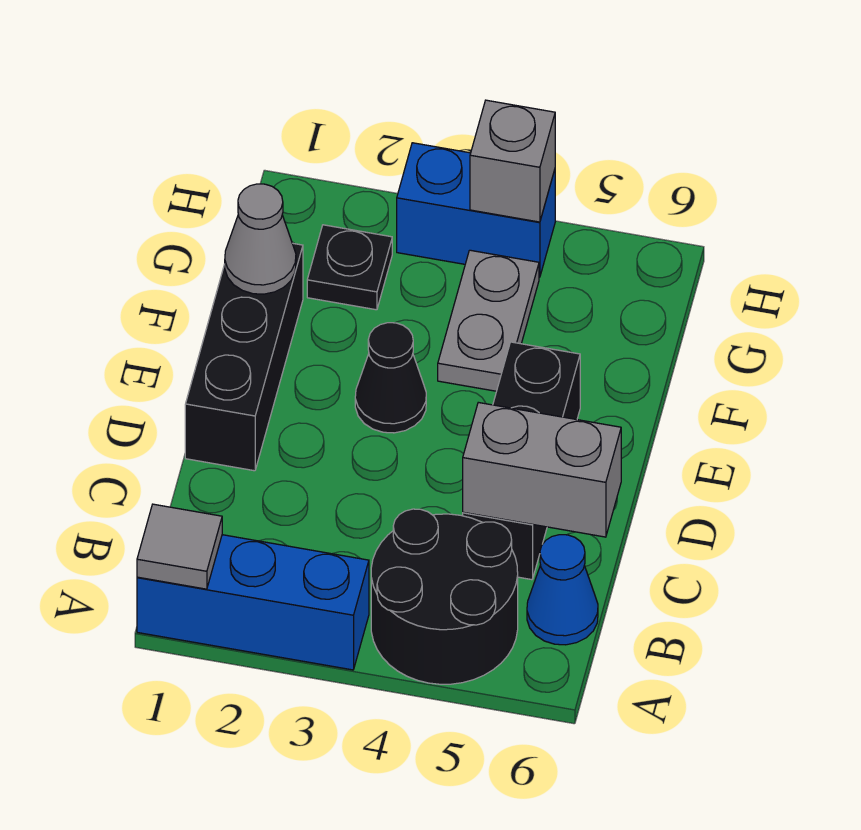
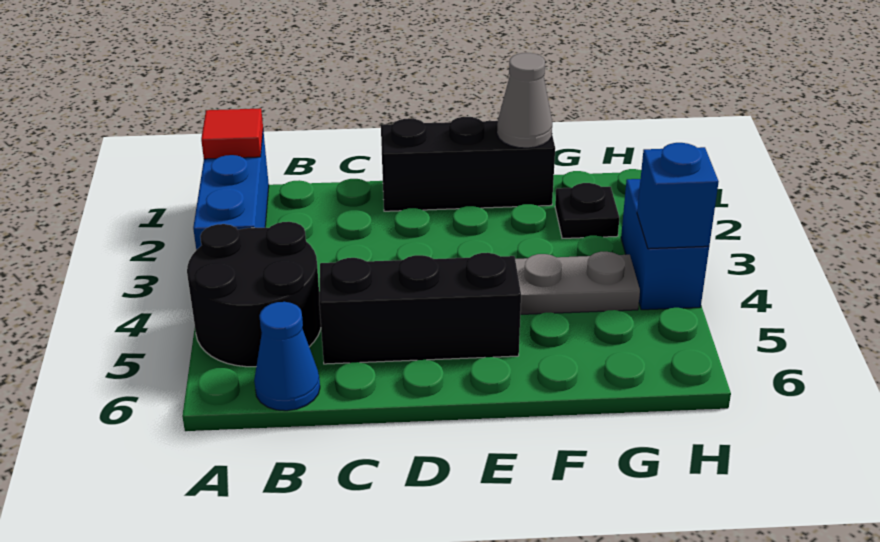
grey 1x1 tile [137,504,222,589] -> red 1x1 tile [201,108,263,159]
grey 1x2 brick [463,402,621,537] -> none
black 1x1 cone [355,323,426,433] -> none
grey 1x1 brick [470,100,555,222] -> blue 1x1 brick [637,143,719,249]

